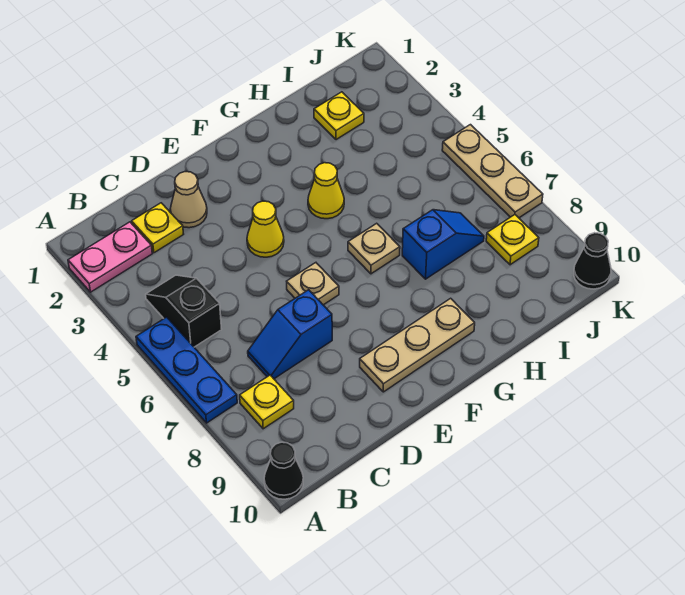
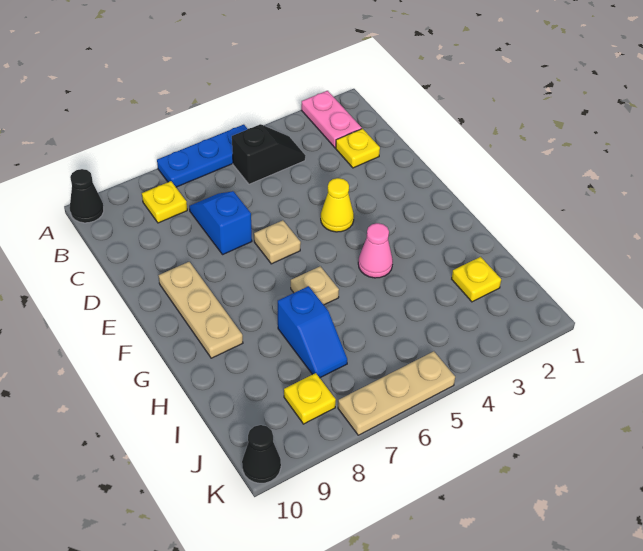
tan 1x1 cone [170,172,207,228] -> none
yellow 1x1 cone [308,163,344,219] -> pink 1x1 cone [358,223,393,278]

